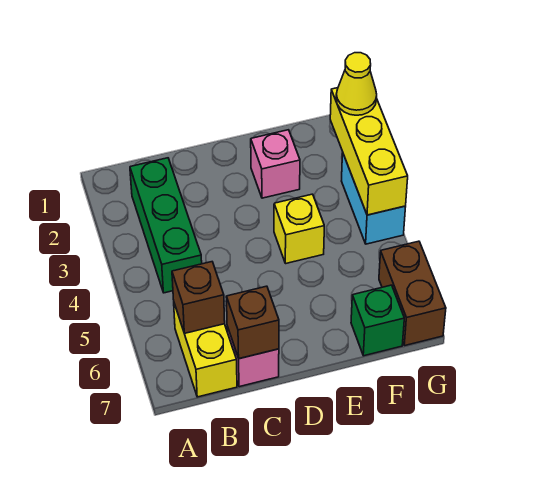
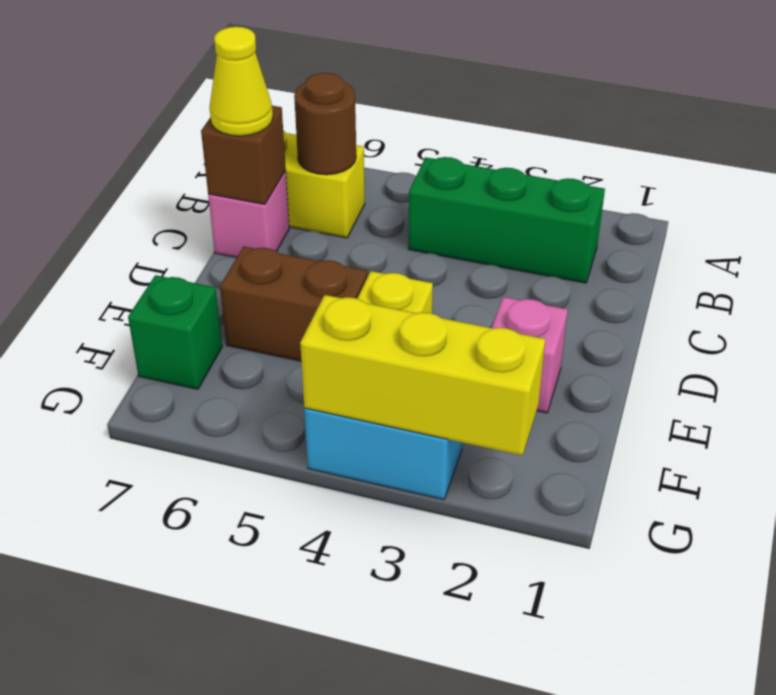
brown 1x1 brick [172,262,225,334] -> brown 1x1 round brick [294,73,356,175]
yellow 1x1 cone [336,53,377,115] -> yellow 1x1 cone moved to [209,27,273,136]
brown 1x2 brick [379,241,446,346] -> brown 1x2 brick moved to [220,247,367,361]

